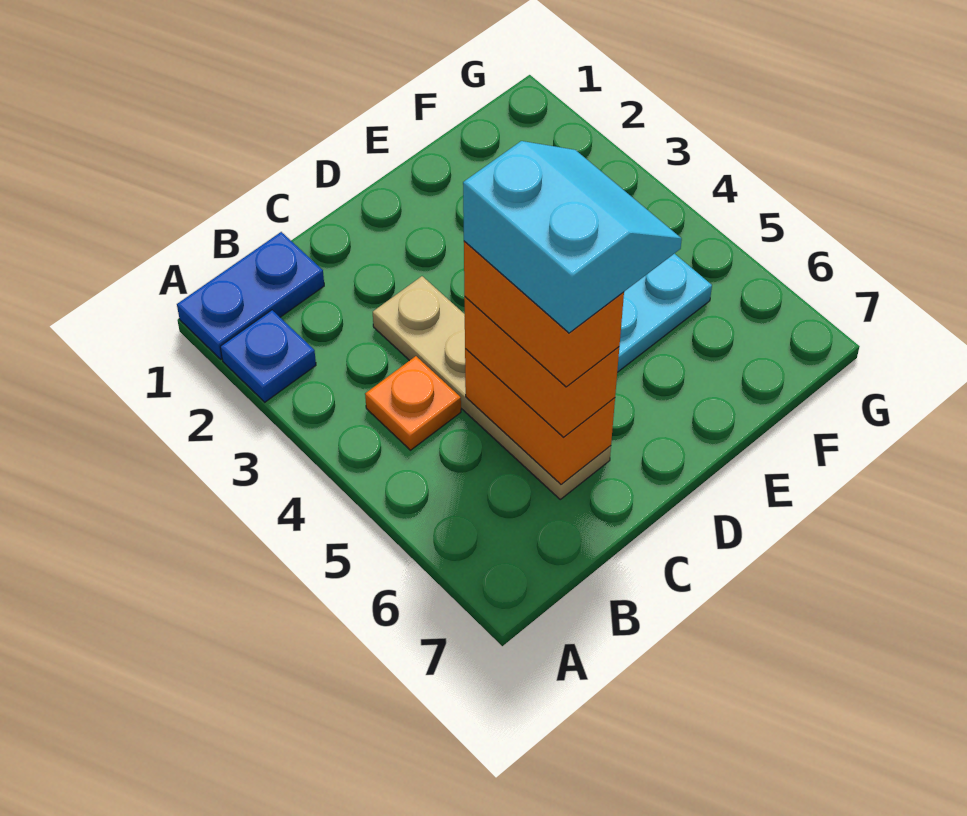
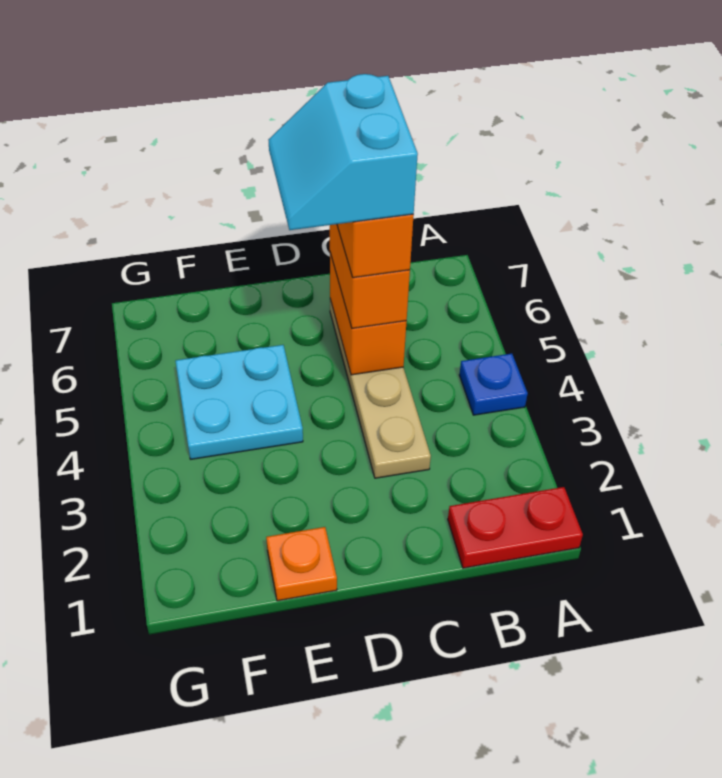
blue 1x2 plate [177,232,324,359] -> red 1x2 plate [448,487,583,568]
blue 1x1 plate [220,310,316,402] -> blue 1x1 plate moved to [459,354,528,415]
orange 1x1 plate [365,356,461,450] -> orange 1x1 plate moved to [266,527,337,601]

